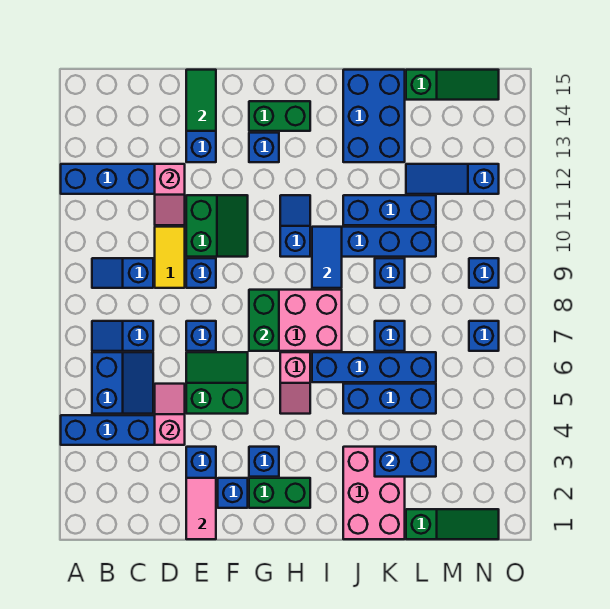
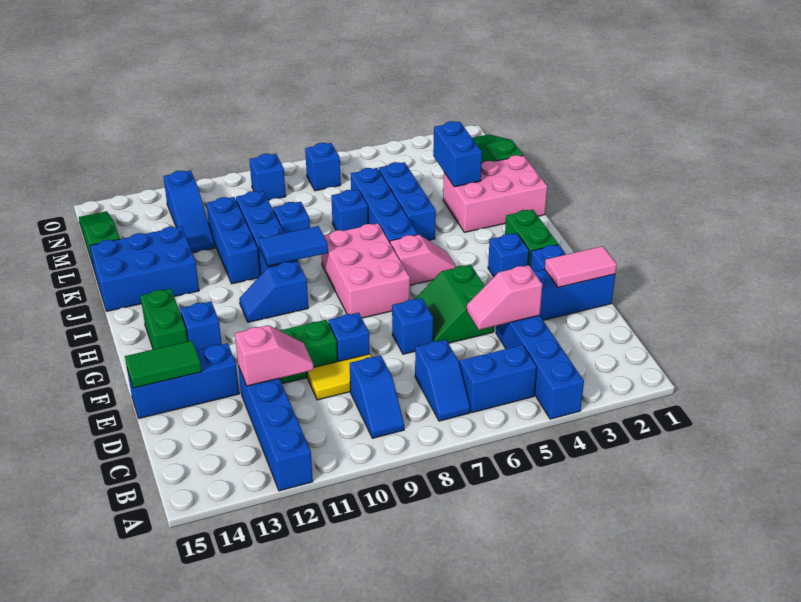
green 1x2 brick [249,290,279,351] -> none

